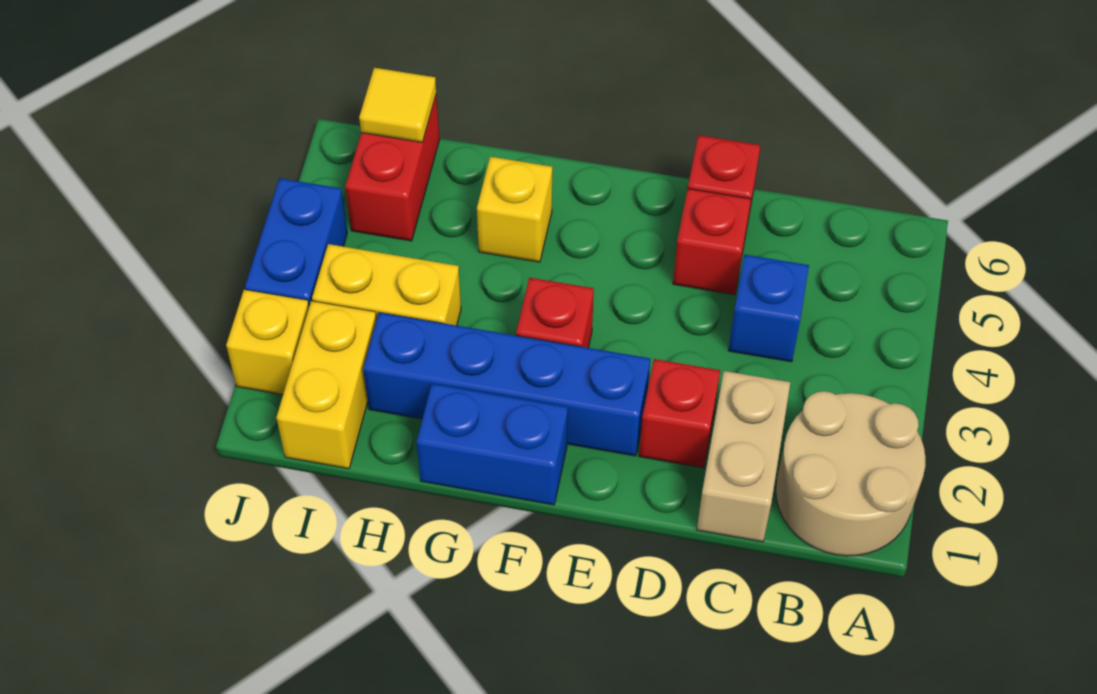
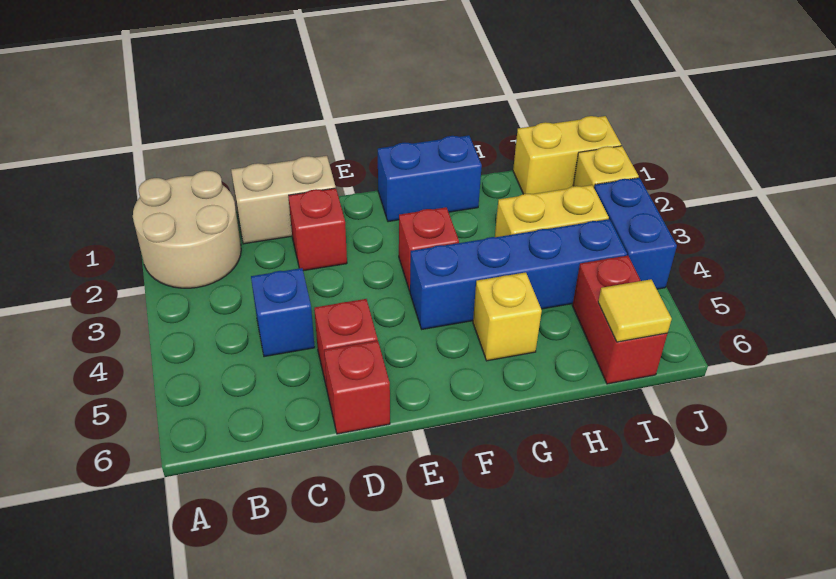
tan 1x2 brick [697,371,790,542] -> tan 1x2 brick turned to [231,156,336,244]
blue 1x4 brick [363,313,650,456] -> blue 1x4 brick moved to [410,219,627,329]
yellow 1x2 brick [276,301,377,469] -> yellow 1x2 brick turned to [513,116,621,194]

